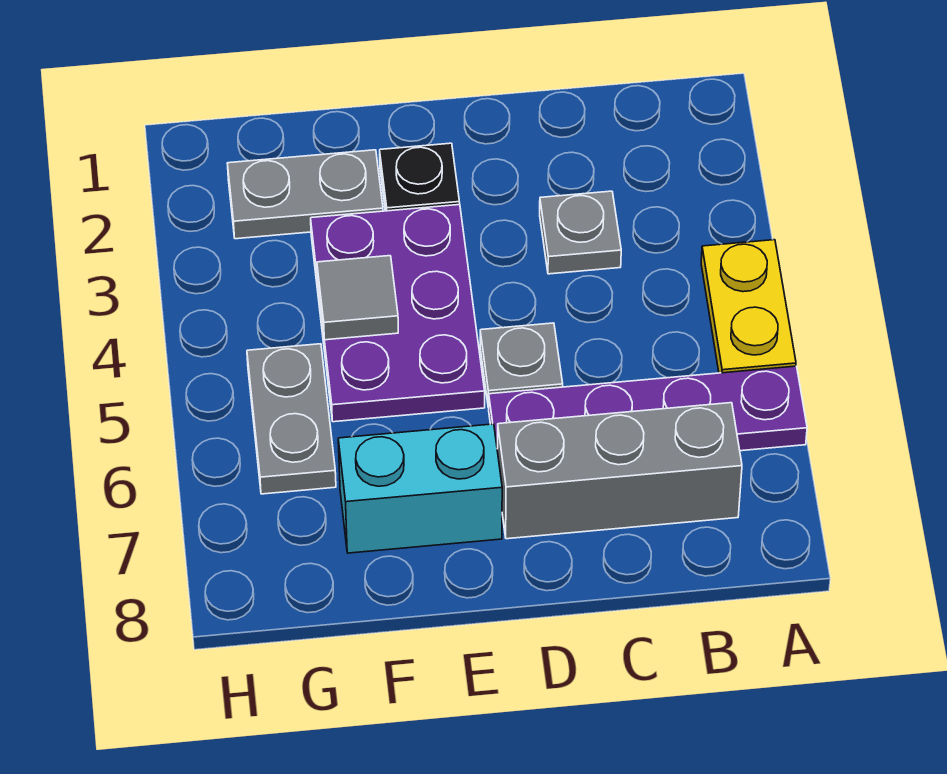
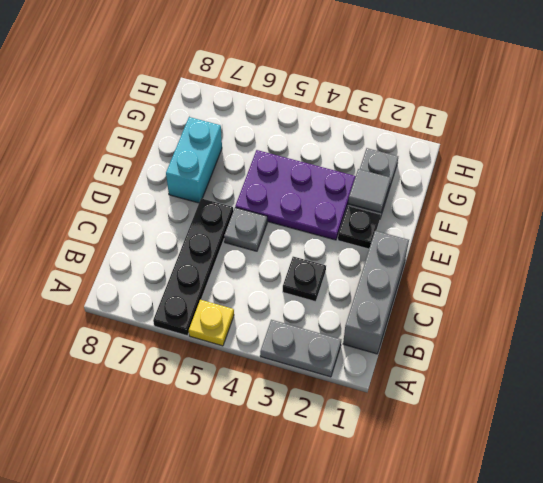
yellow 1x2 plate [701,240,796,373] -> yellow 1x1 plate [189,300,234,346]
purple 1x4 plate [489,366,807,451] -> black 1x4 plate [153,198,233,336]
grey 1x3 brick [497,403,742,539] -> grey 1x3 brick moved to [343,231,409,354]
grey 1x1 plate [540,191,621,274] -> black 1x1 plate [283,257,326,302]
grey 1x1 tile [317,256,398,340] -> grey 1x1 tile moved to [348,169,391,213]
grey 1x2 plate [247,344,336,494] -> grey 1x2 plate moved to [260,320,341,377]

